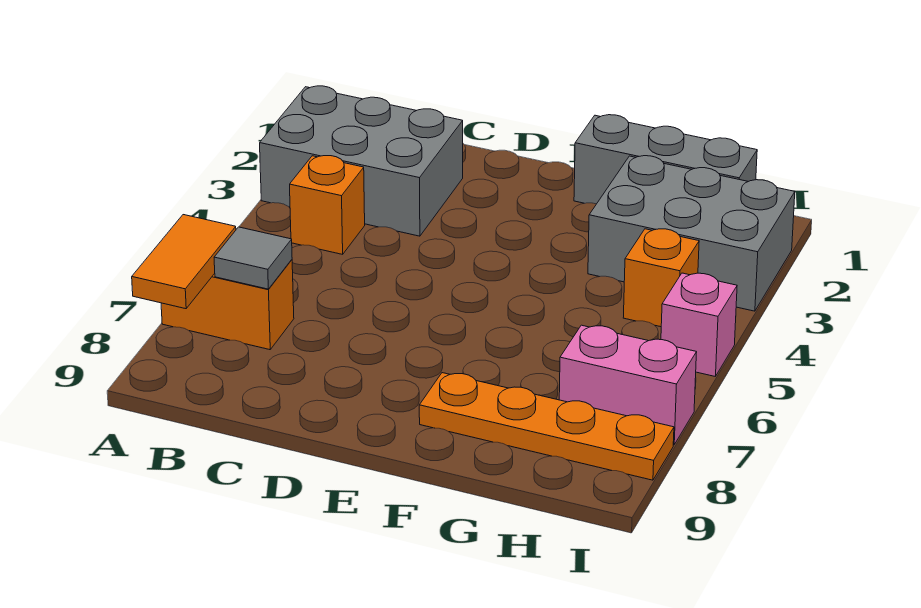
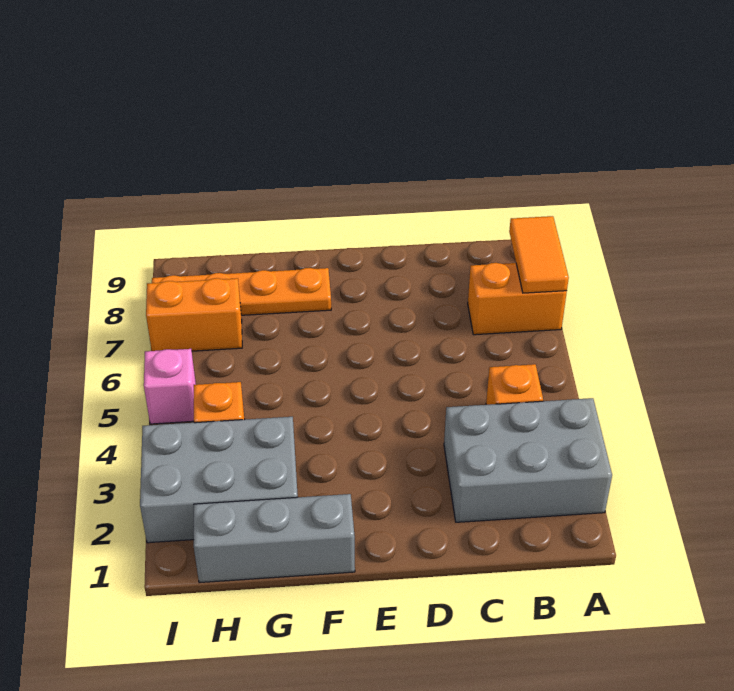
grey 1x1 tile [214,227,292,289] -> none
pink 1x2 brick [559,325,697,445] -> orange 1x2 brick [146,278,242,351]

